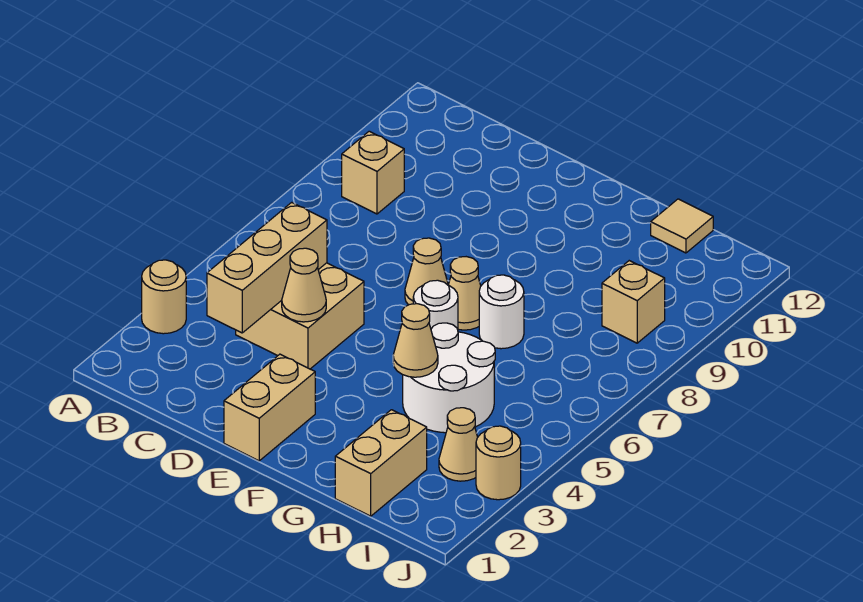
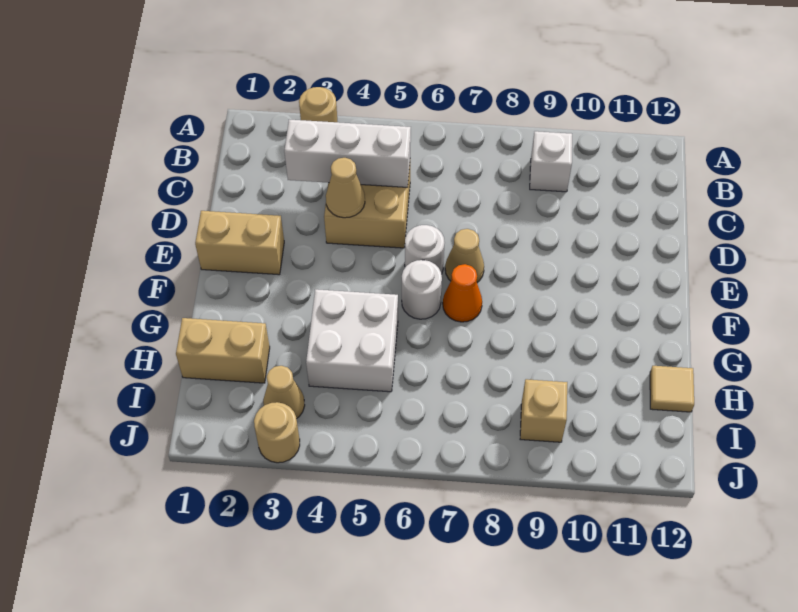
tan 1x1 brick [342,131,404,214] -> white 1x1 brick [530,131,572,192]
tan 1x3 brick [207,202,327,333] -> white 1x3 brick [284,120,411,187]
tan 1x1 cone [448,257,481,330] -> orange 1x1 cone [443,264,482,322]
white 2x2 round brick [403,323,495,433] -> white 2x2 brick [306,289,398,392]
tan 1x1 cone [393,304,438,377] -> none
white 1x1 round brick [479,275,524,349] -> white 1x1 round brick moved to [405,225,445,274]

